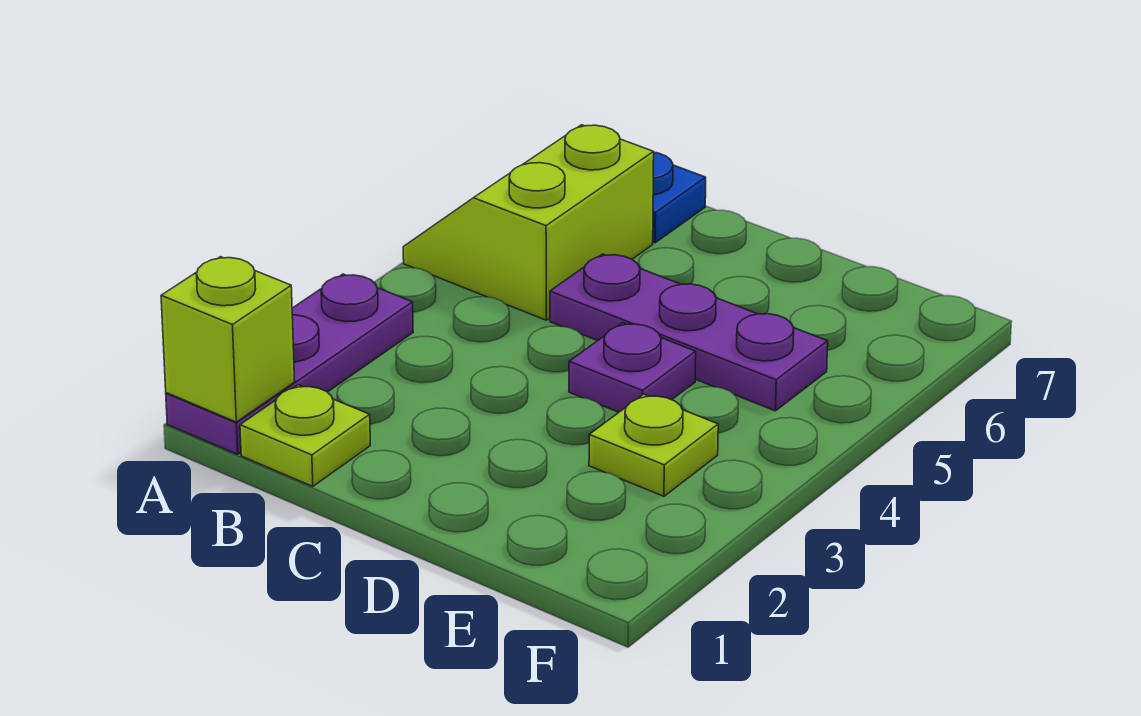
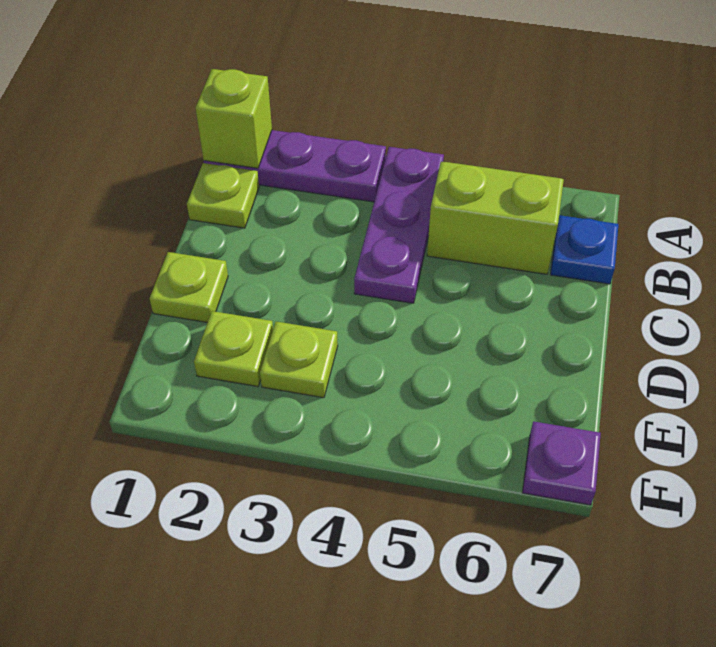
purple 1x3 plate [550,254,828,411] -> purple 1x3 plate moved to [354,147,444,303]
none -> lime 1x1 plate [150,252,228,322]
purple 1x1 plate [569,323,696,412] -> purple 1x1 plate moved to [522,421,601,505]
none -> lime 1x1 plate [194,311,273,387]

